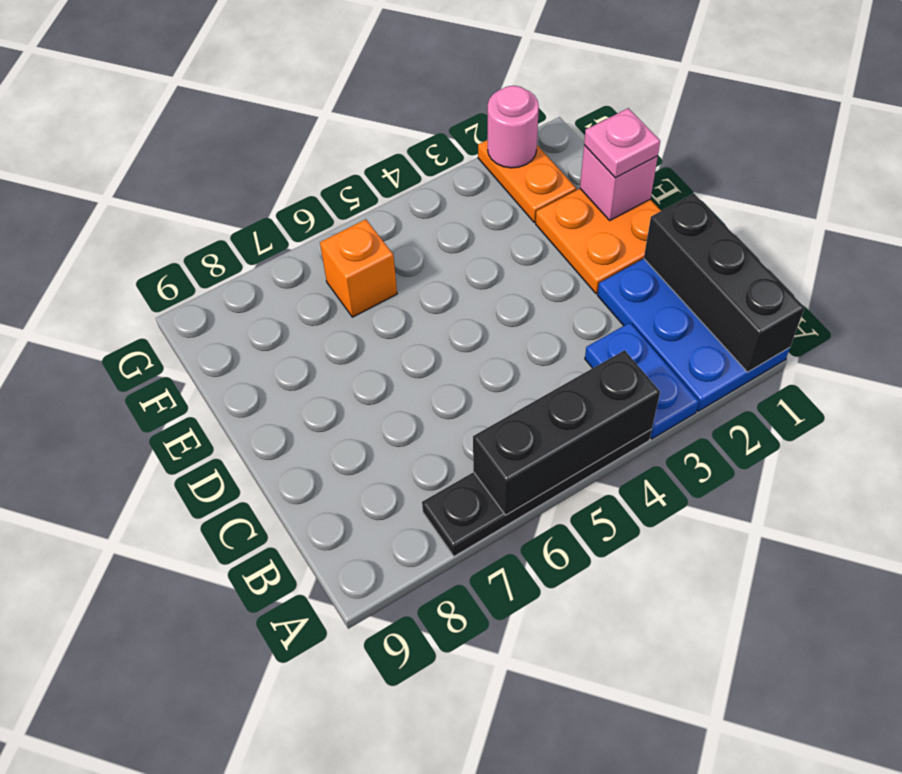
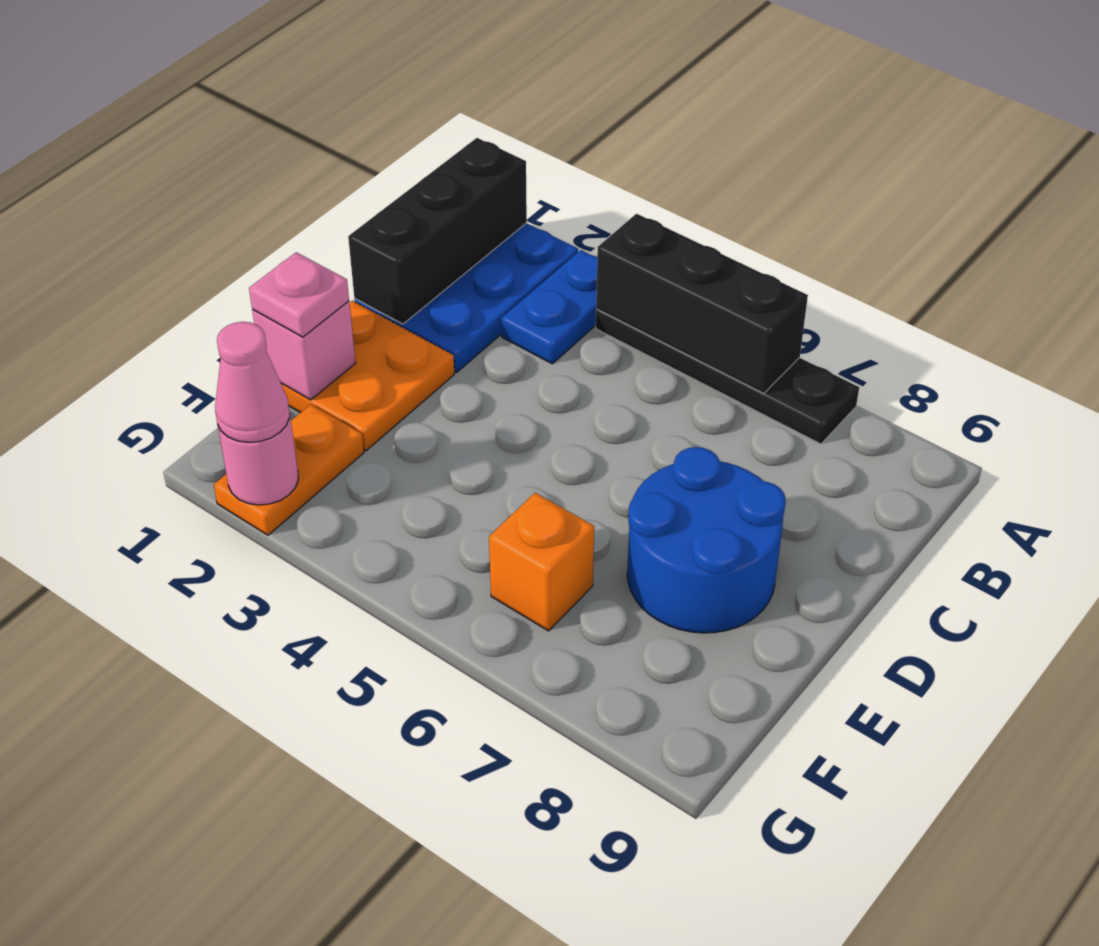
none -> blue 2x2 round brick [627,447,786,633]
none -> pink 1x1 cone [215,322,290,443]

